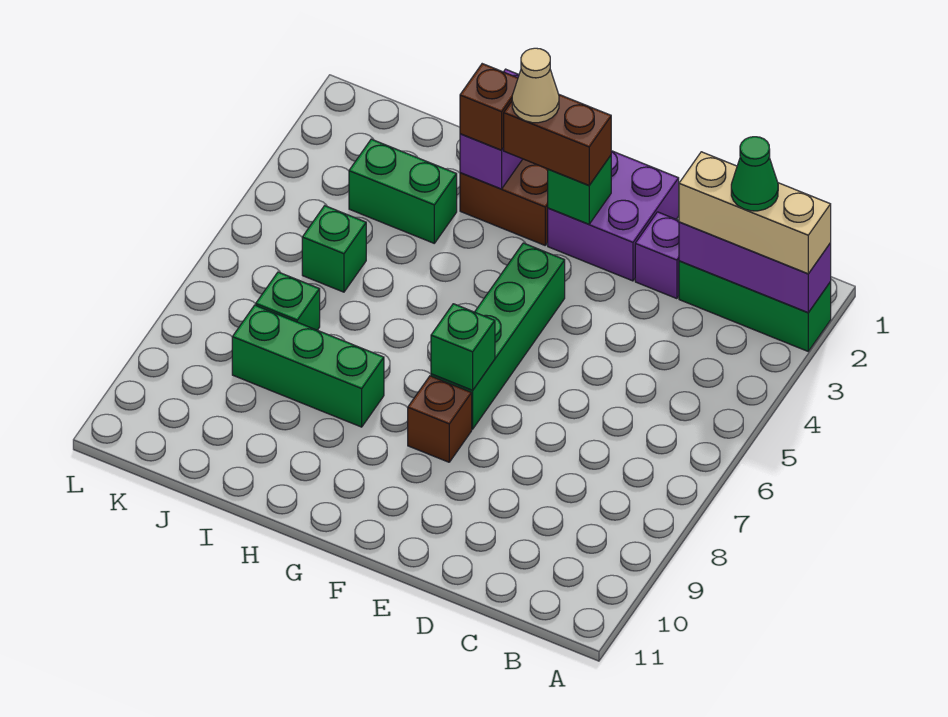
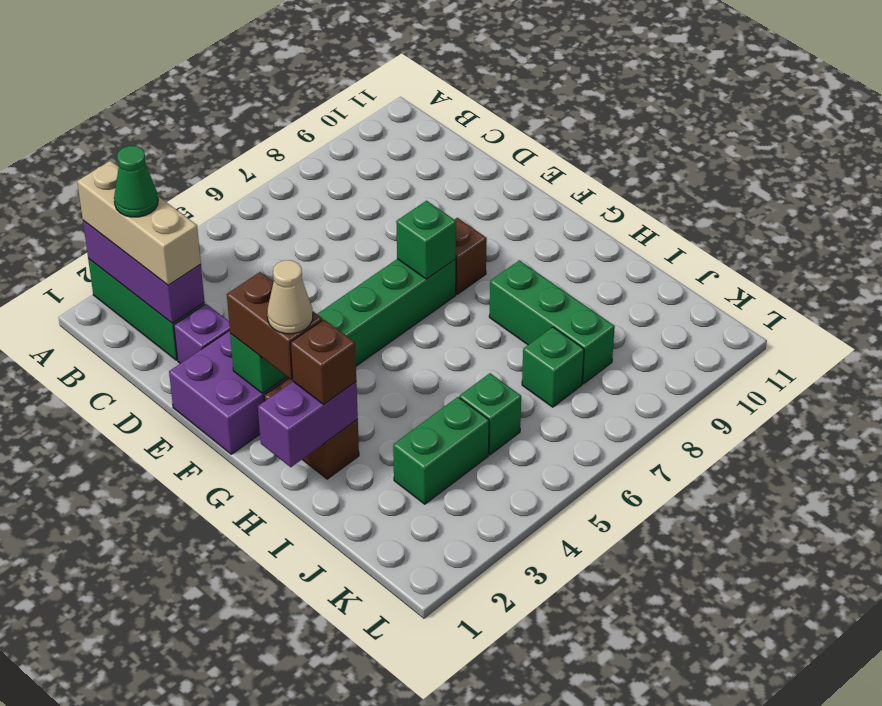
green 1x2 brick [349,139,457,243] -> green 1x2 brick turned to [393,397,489,504]

